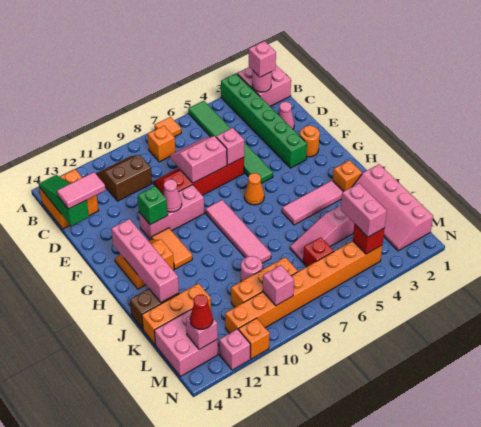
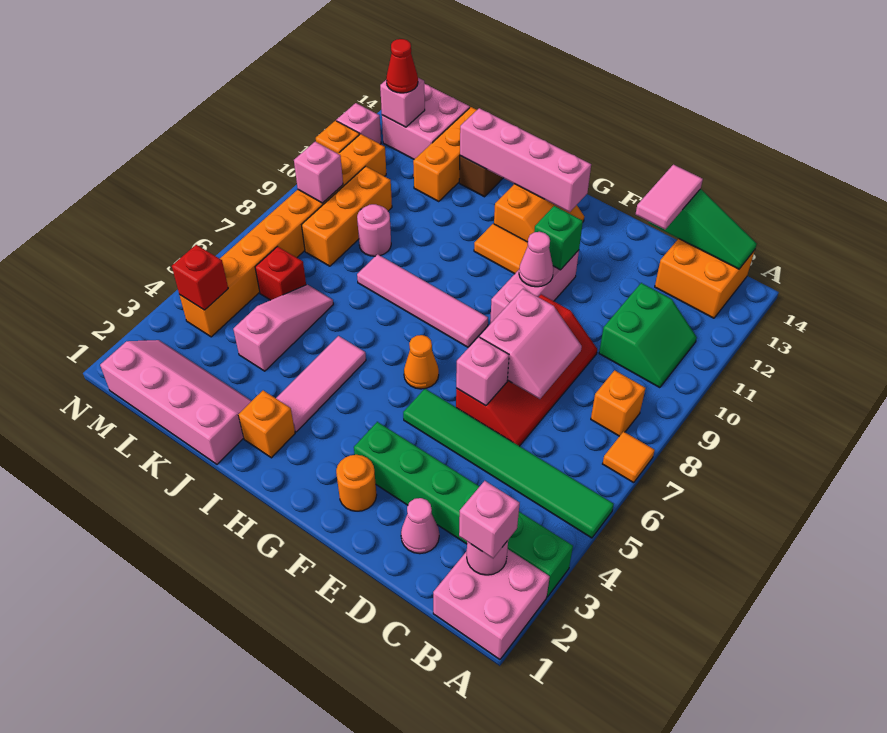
brown 2x2 slope [96,155,152,201] -> green 2x2 slope [599,283,697,388]
pink 1x2 brick [341,183,387,237] -> none

